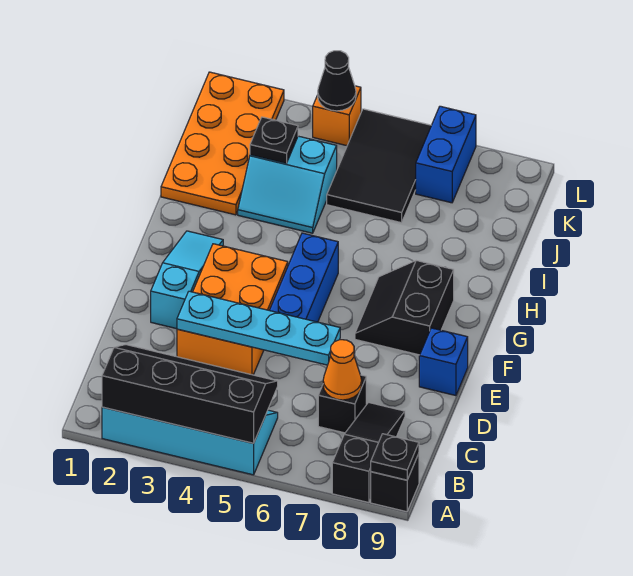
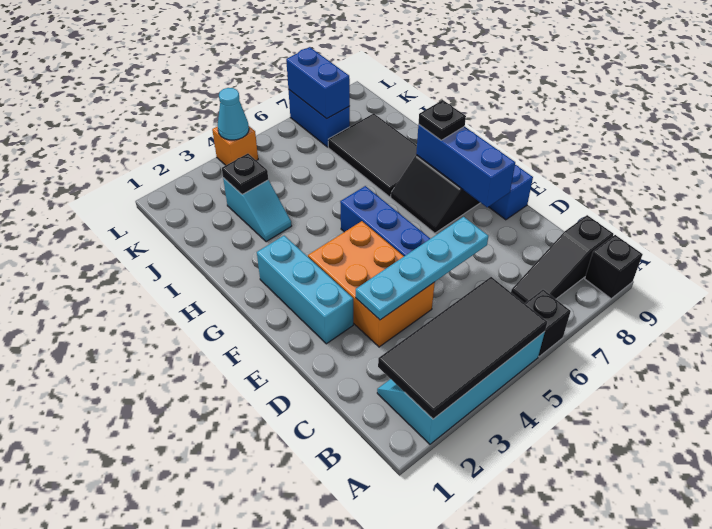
black 2x4 slope [102,345,278,443] -> black 2x4 tile [378,277,547,419]
black 1x3 slope [332,402,405,503] -> black 1x3 slope turned to [511,215,614,303]
black 1x1 plate [371,434,419,480] -> black 1x1 plate moved to [419,100,466,140]
black 1x1 brick [318,375,366,433] -> black 1x1 brick moved to [525,290,571,357]
orange 1x1 cone [323,340,362,400] -> none
cyan 1x3 slope [151,231,223,329] -> cyan 1x3 brick [257,236,353,344]
none -> blue 1x3 brick [416,125,515,207]
orange 2x4 plate [161,72,284,215] -> none
cyan 2x2 slope [238,136,337,233] -> cyan 1x2 slope [223,178,292,242]
black 2x3 tile [327,109,431,223] -> black 2x3 tile moved to [328,113,417,197]
none -> blue 1x2 brick [286,47,350,119]
black 1x1 cone [318,51,356,111] -> cyan 1x1 cone [218,88,249,140]

